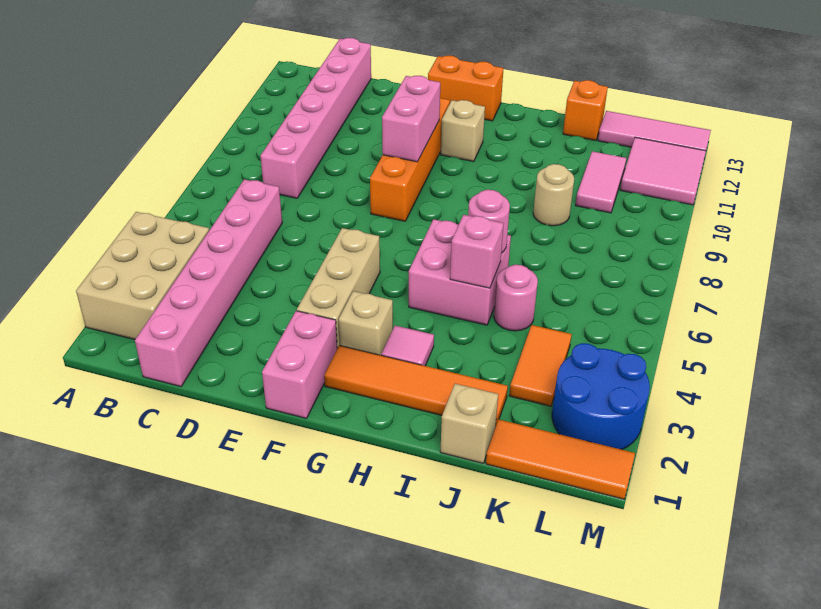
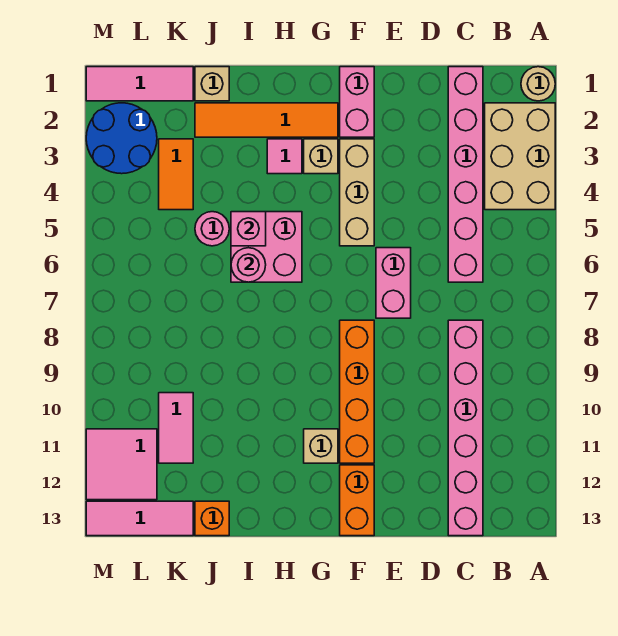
pink 1x2 brick [382,76,440,162] -> pink 1x2 brick moved to [376,248,411,318]
orange 1x2 brick [428,56,503,121] -> orange 1x2 brick turned to [340,465,374,536]
tan 1x1 round brick [533,164,574,226] -> tan 1x1 round brick moved to [521,67,555,101]
orange 1x3 tile [486,420,635,499] -> pink 1x3 tile [86,67,193,101]

